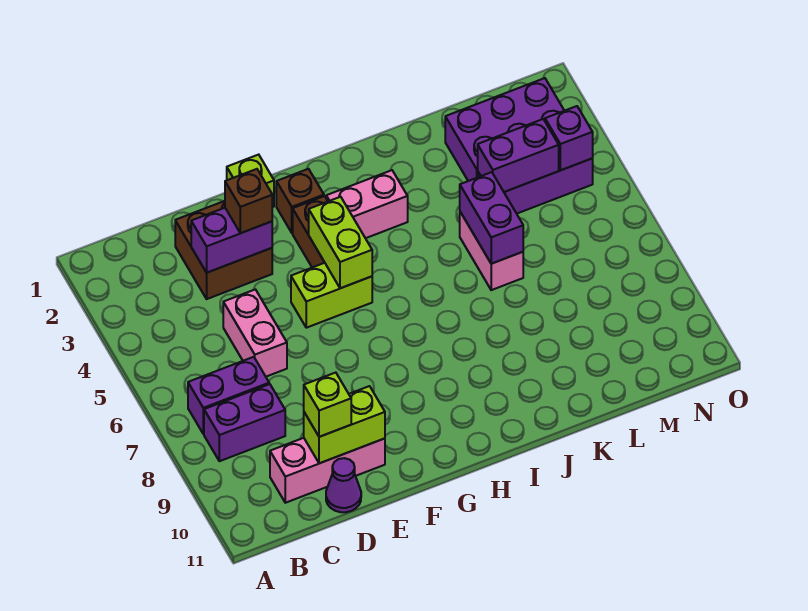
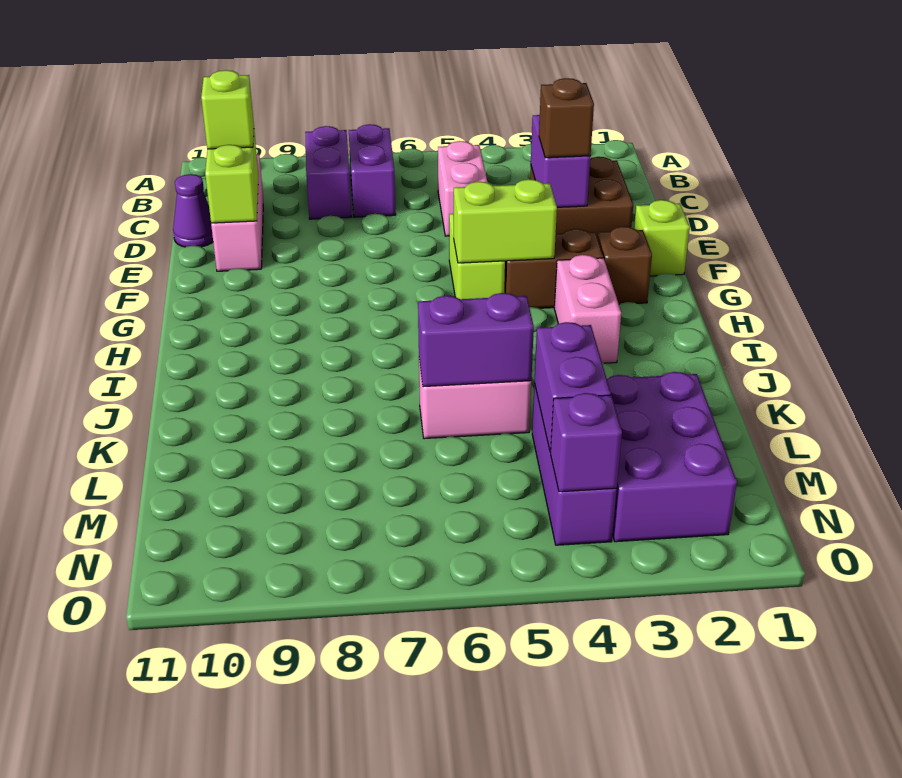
pink 1x2 brick [223,289,287,377] -> pink 1x2 brick turned to [438,141,488,236]

